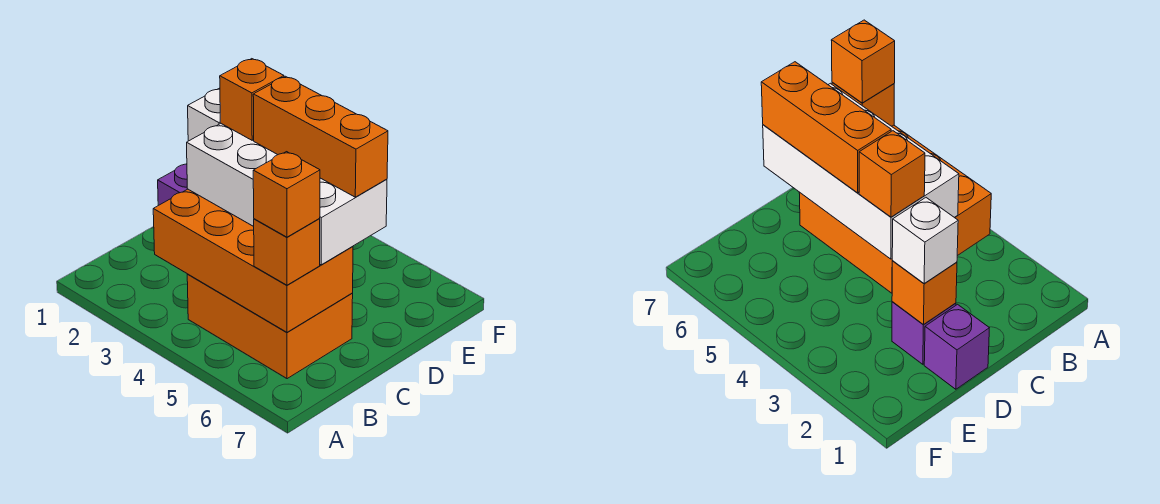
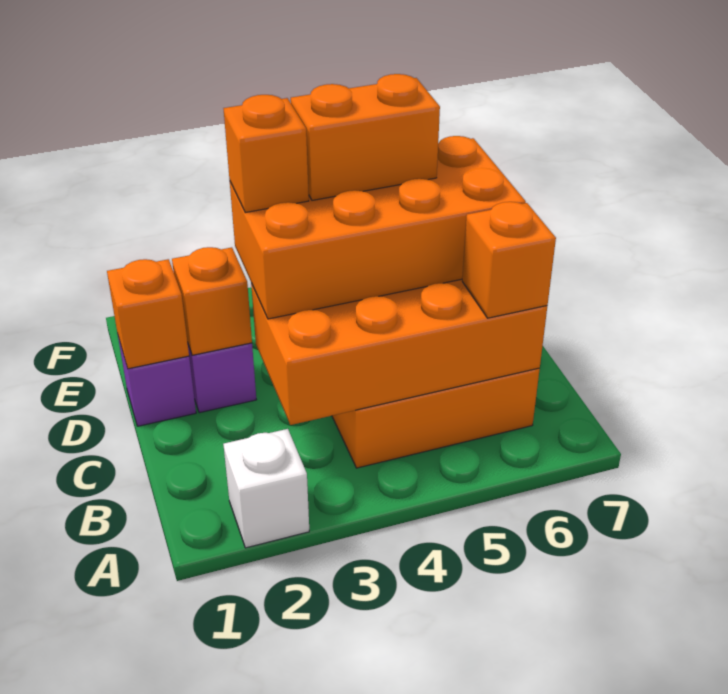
orange 1x1 brick [253,152,320,237] -> orange 1x1 brick moved to [107,259,189,369]
white 2x4 brick [187,124,387,265] -> orange 2x4 brick [230,136,526,319]
white 1x1 brick [188,88,221,141] -> white 1x1 brick moved to [223,429,309,548]
orange 1x3 brick [253,76,388,197] -> orange 1x2 brick [291,74,440,200]

